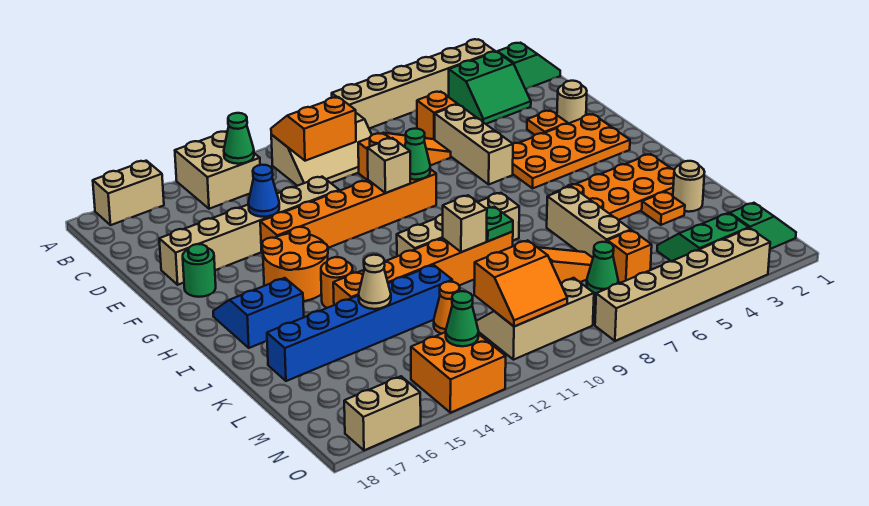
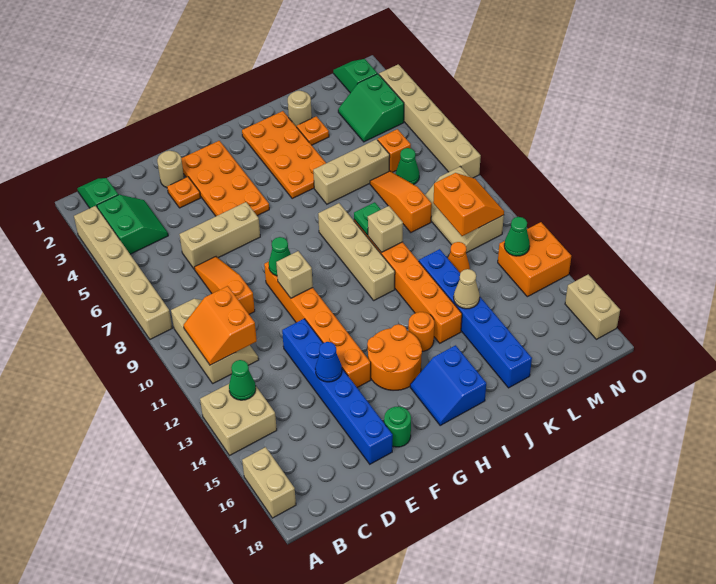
orange 1x1 brick [417,92,458,140] -> none
tan 1x6 brick [159,177,339,285] -> blue 1x6 brick [282,319,393,464]

